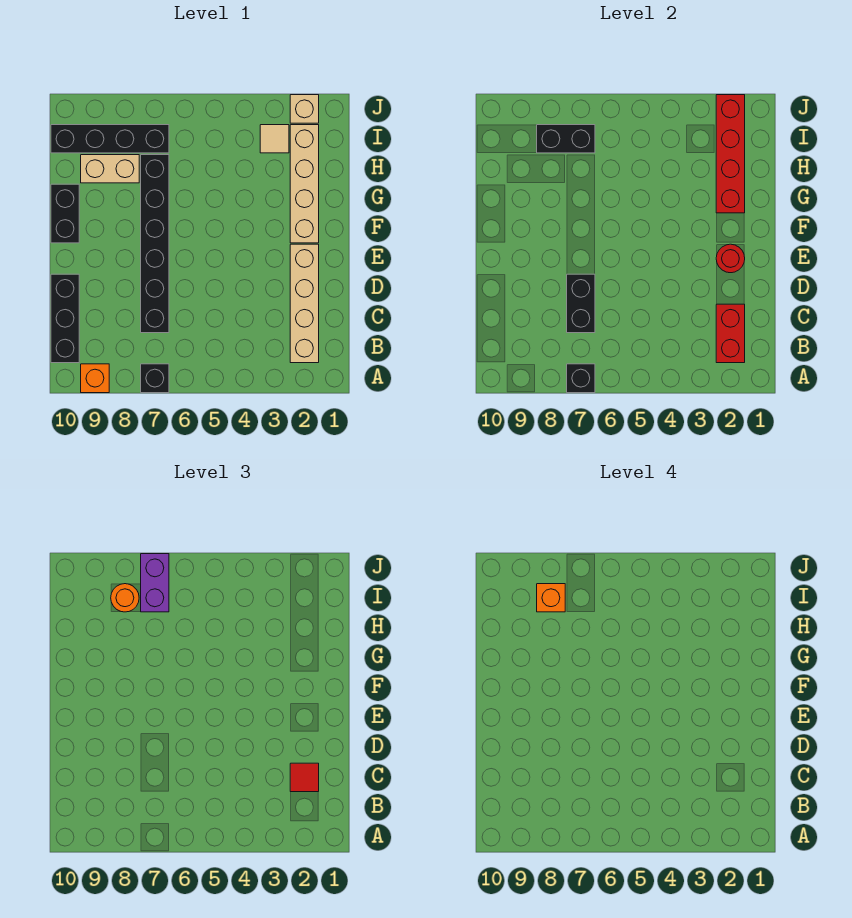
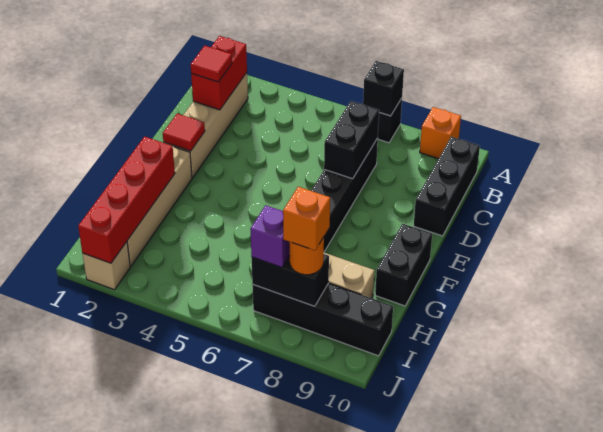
red 1x1 round brick [716,244,745,273] -> red 1x1 tile [163,114,205,151]
tan 1x1 tile [260,125,289,153] -> none
purple 1x2 brick [141,554,169,612] -> purple 1x1 brick [250,205,290,267]

